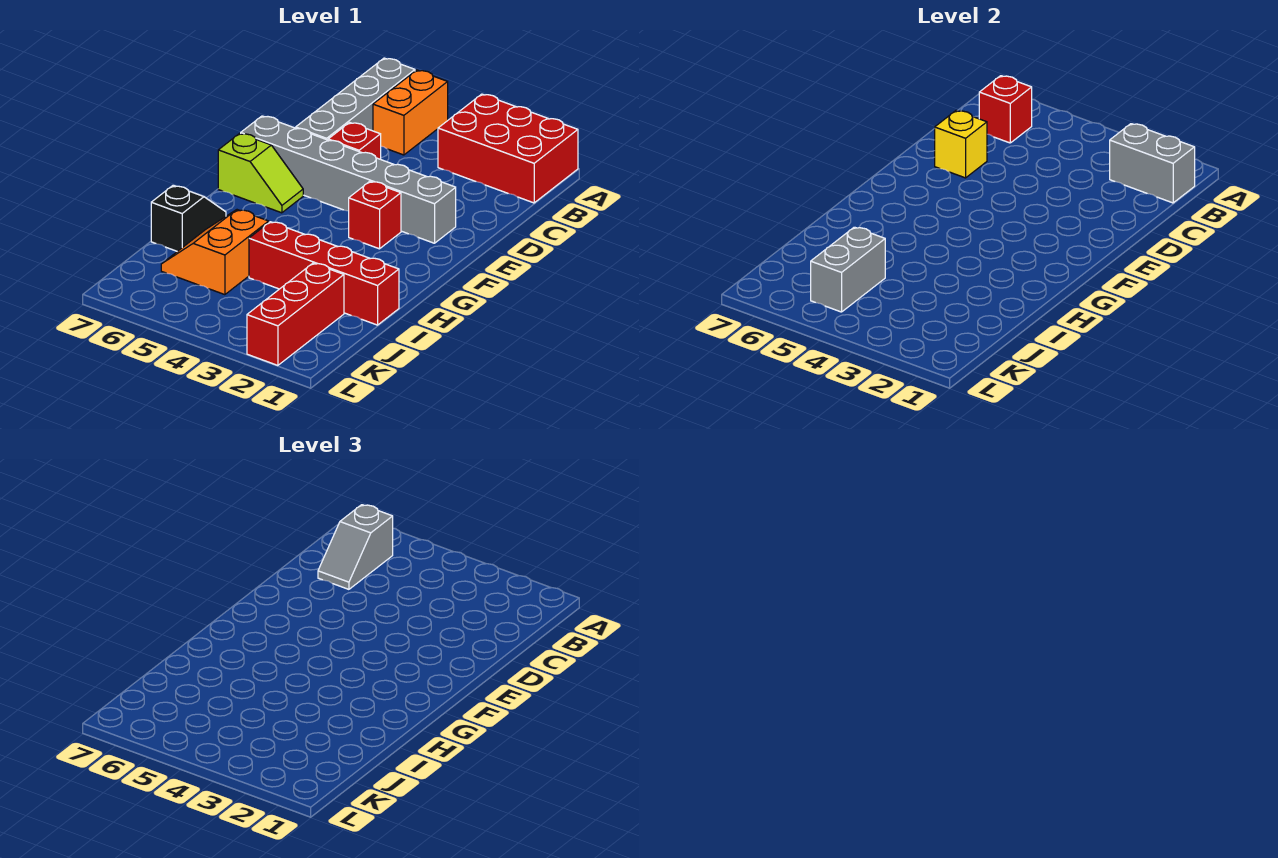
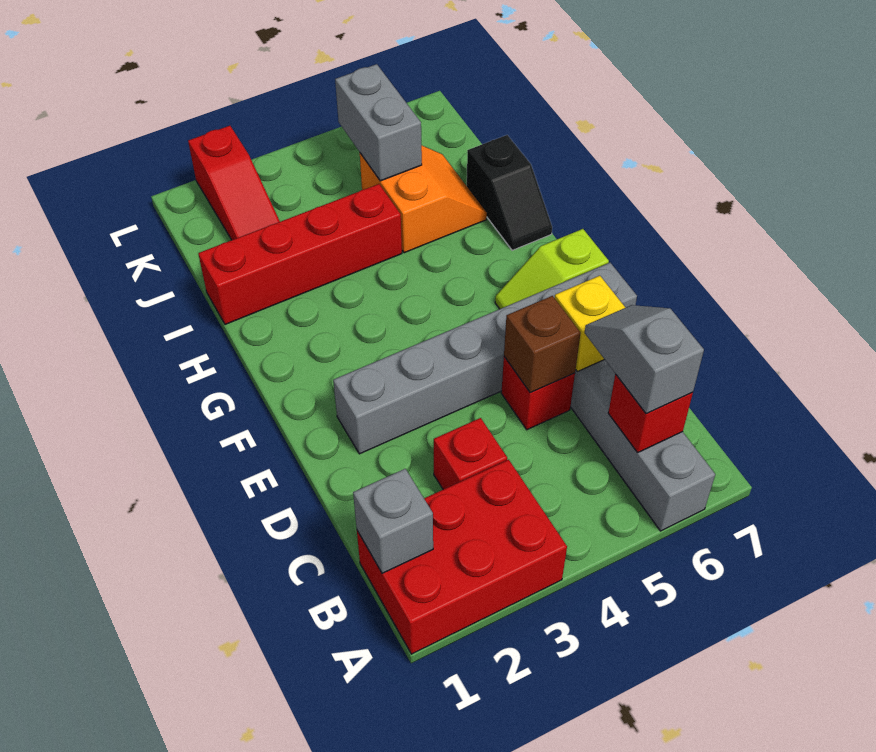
orange 1x2 brick [373,70,448,155] -> none
grey 1x2 brick [1110,124,1195,203] -> grey 1x1 brick [353,469,433,573]
none -> brown 1x1 brick [504,296,581,393]
red 1x1 brick [349,181,401,249] -> red 1x1 brick moved to [434,418,507,489]
red 1x3 brick [247,263,344,365] -> red 1x3 slope [188,126,280,240]

